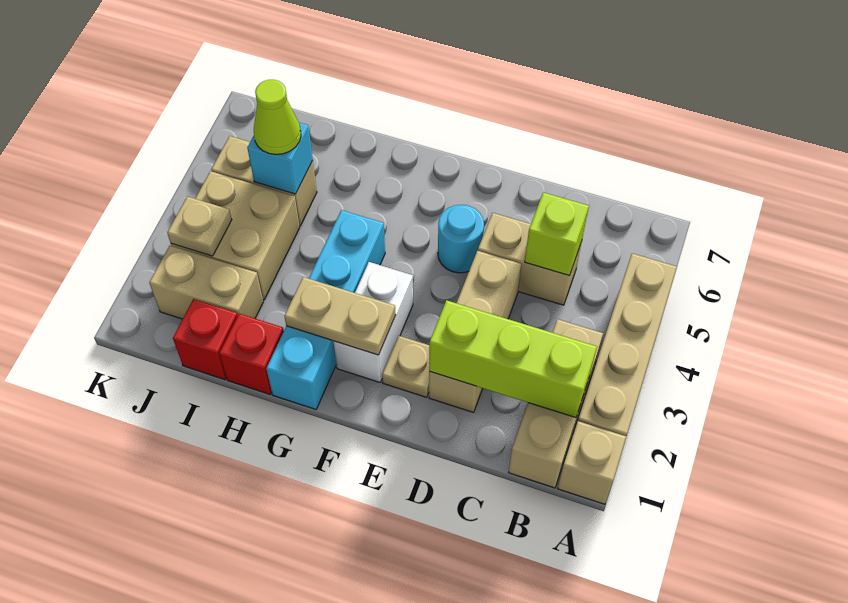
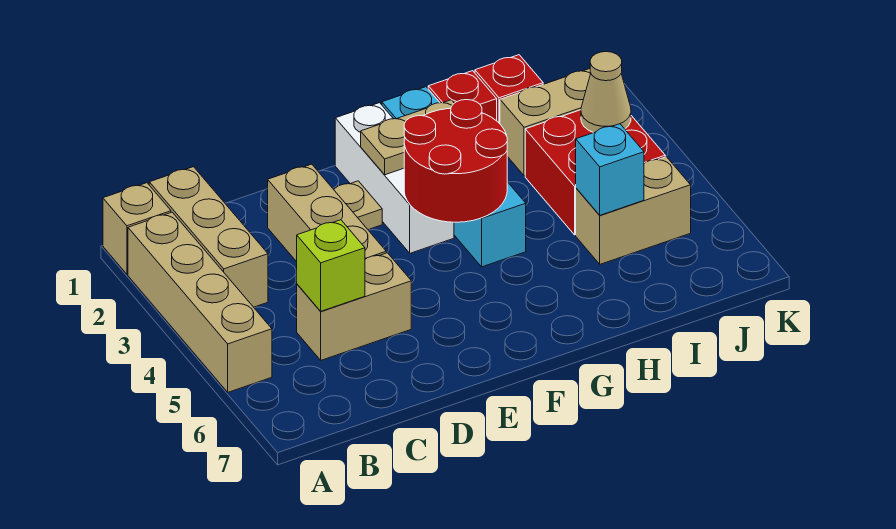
lime 1x3 brick [429,300,597,418] -> none
cyan 1x1 round brick [438,205,484,273] -> none
white 1x2 brick [333,262,413,382] -> white 1x3 brick [335,103,454,253]
none -> red 2x2 round brick [404,100,507,222]
tan 2x2 brick [171,171,300,300] -> red 2x2 brick [525,110,665,235]
lime 1x1 cone [254,80,301,154] -> none
tan 1x1 plate [167,197,232,256] -> tan 1x1 cone [581,52,631,133]

